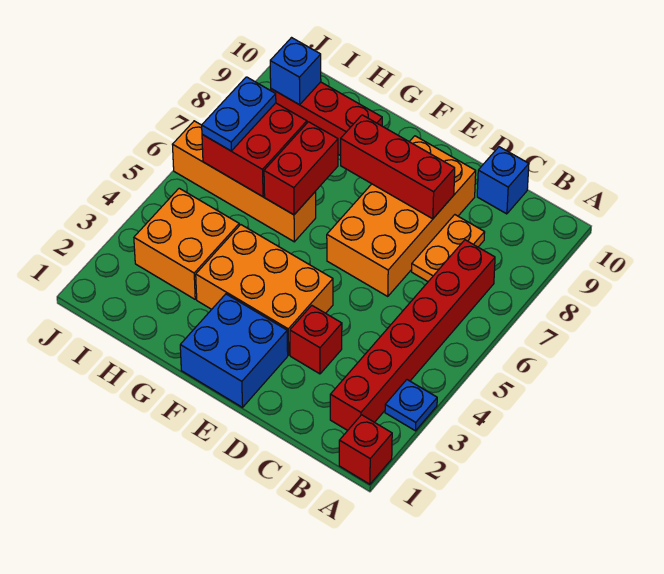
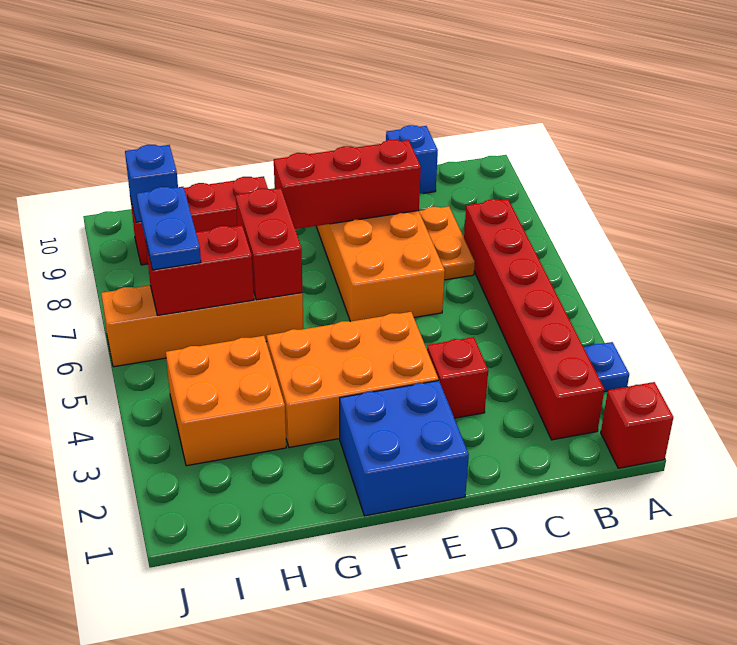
red 2x2 brick [202,103,307,197] -> red 1x2 brick [146,225,254,315]

